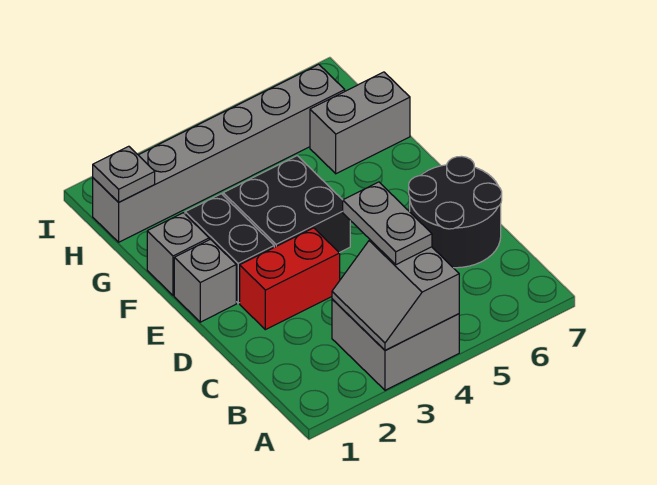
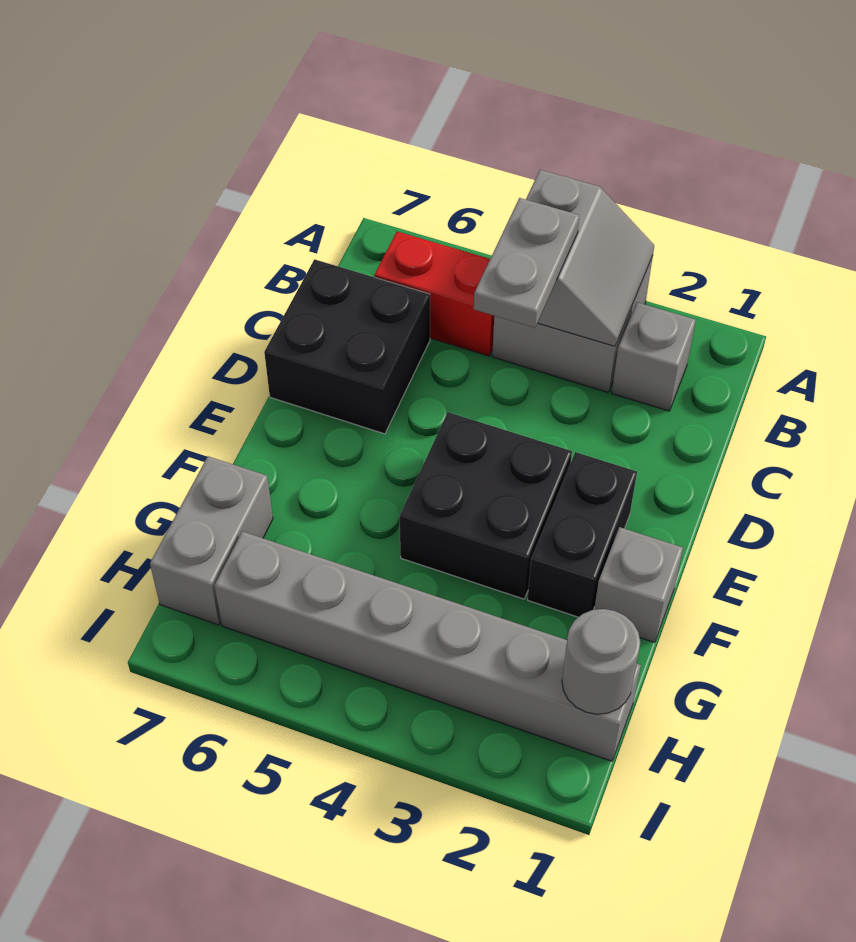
black 2x2 round brick [409,156,502,268] -> black 2x2 brick [264,259,430,434]
red 1x2 brick [240,228,340,330] -> red 1x2 brick moved to [374,232,494,356]
grey 1x1 brick [174,239,236,322] -> grey 1x1 brick moved to [612,302,696,411]
grey 1x2 brick [310,72,410,174] -> grey 1x2 brick turned to [150,456,273,625]
grey 1x1 plate [93,146,155,202] -> grey 1x1 round brick [562,609,640,714]

